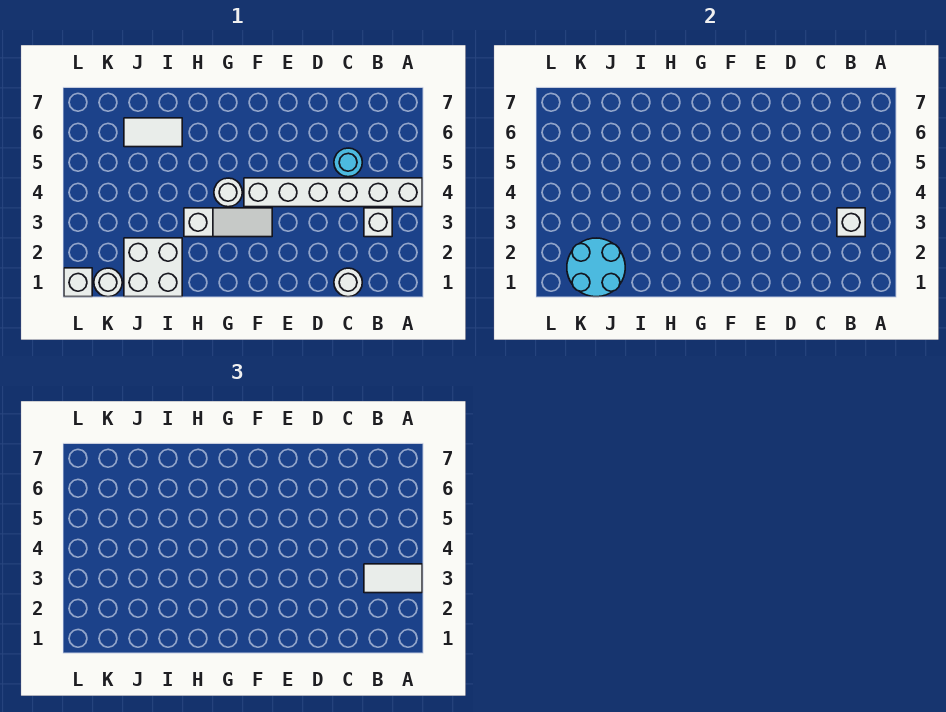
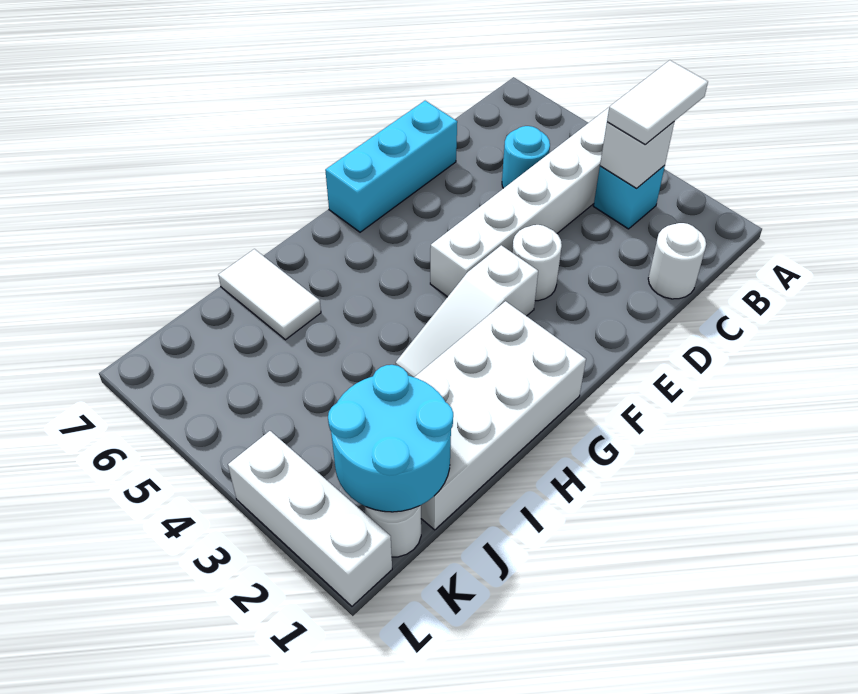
white 1x1 brick [364,208,392,237] -> cyan 1x1 brick [594,165,665,229]
none -> cyan 1x3 brick [325,101,457,232]
white 1x3 slope [184,208,272,237] -> white 1x3 slope turned to [396,245,538,377]
white 1x1 round brick [214,178,242,207] -> white 1x1 round brick moved to [512,225,562,301]
white 2x2 brick [124,238,182,297] -> white 2x4 brick [415,301,586,530]
white 1x2 tile [124,118,182,147] -> white 1x2 tile turned to [218,249,321,340]
white 1x1 brick [64,268,92,297] -> white 1x3 brick [228,431,392,606]

